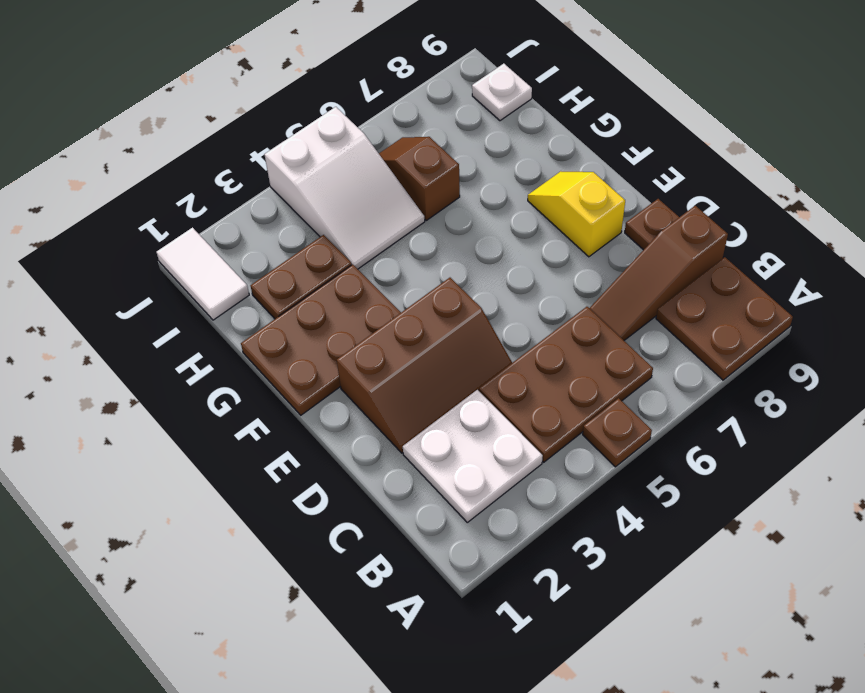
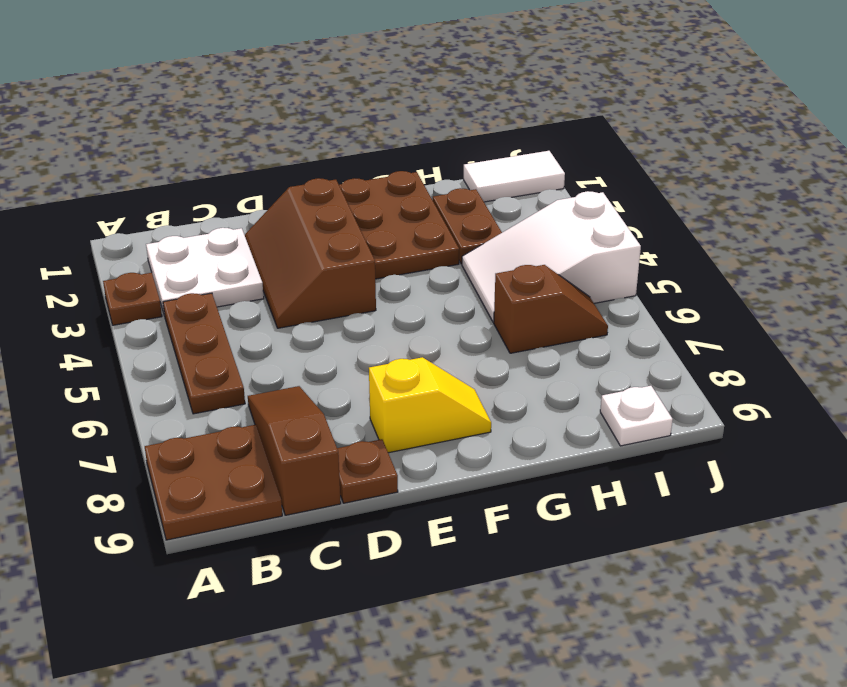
brown 1x1 plate [583,398,652,467] -> brown 1x1 plate moved to [103,273,162,325]
brown 2x3 plate [479,307,653,462] -> brown 1x3 plate [163,293,245,414]

